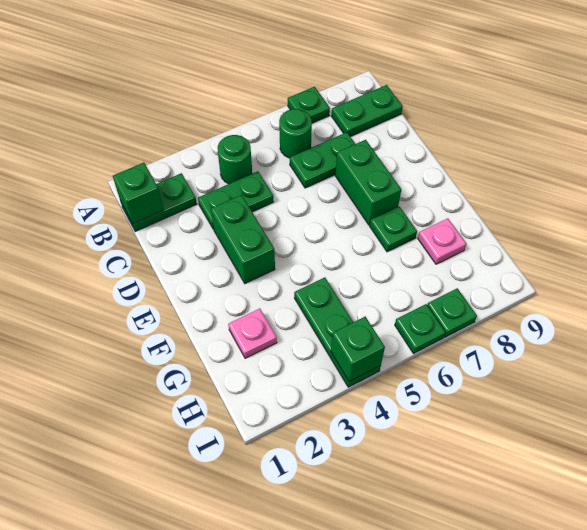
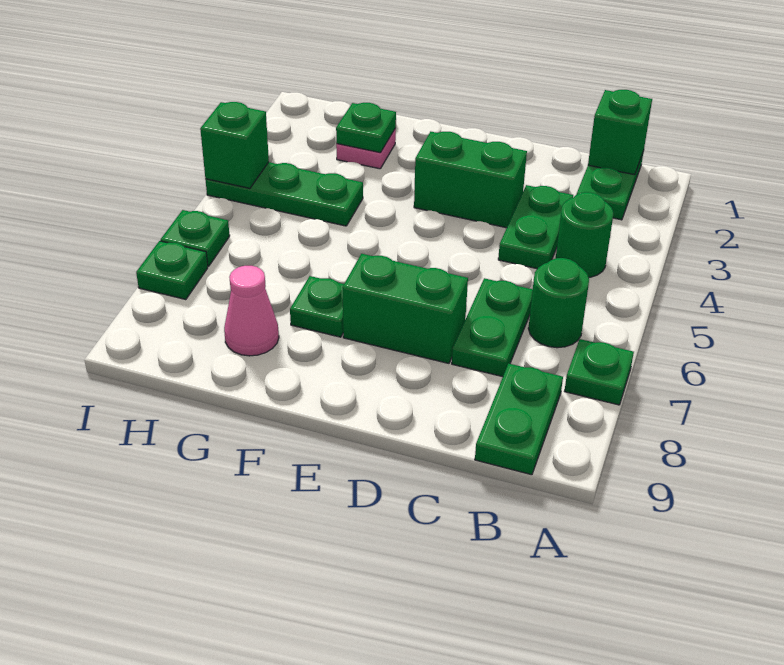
none -> green 1x1 plate [336,103,396,153]
pink 1x1 plate [418,218,467,264] -> pink 1x1 cone [224,266,279,356]

